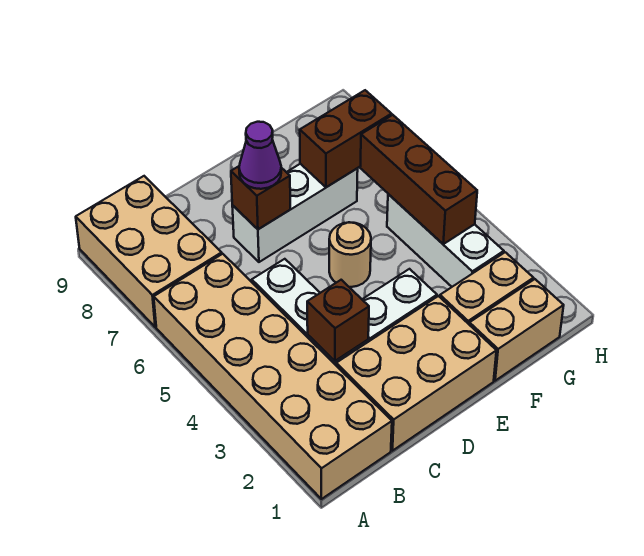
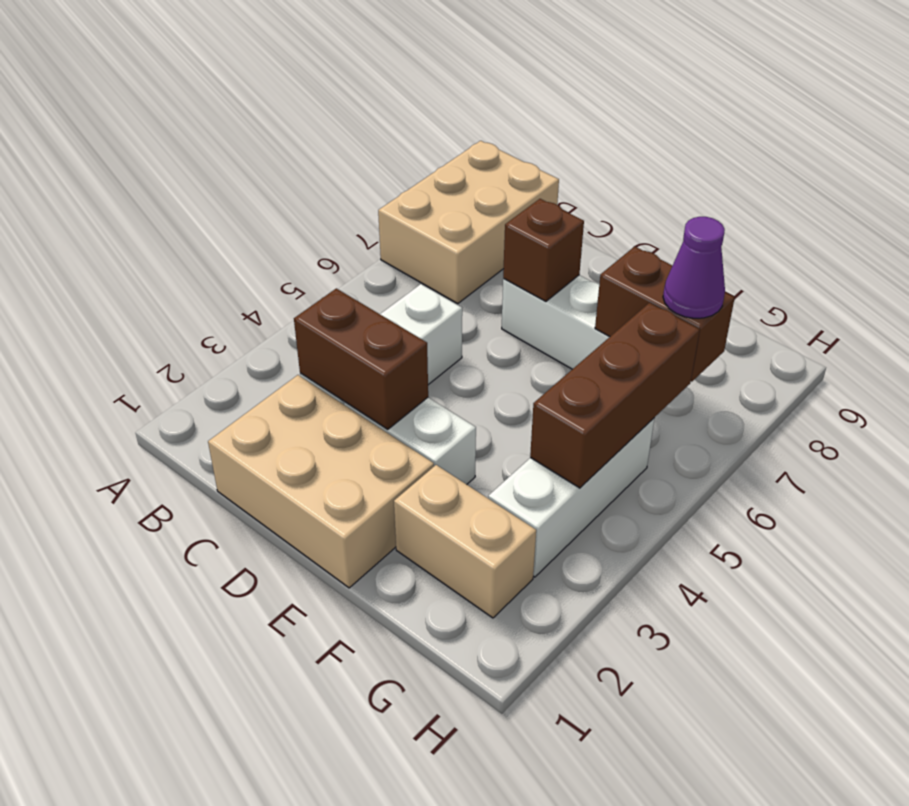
tan 2x6 brick [154,254,392,499] -> none
brown 1x1 brick [307,280,369,361] -> brown 1x2 brick [294,288,428,429]
purple 1x1 cone [239,122,281,189] -> purple 1x1 cone moved to [663,217,725,318]
tan 1x1 round brick [329,222,371,287] -> none
tan 1x2 brick [469,279,564,381] -> none

